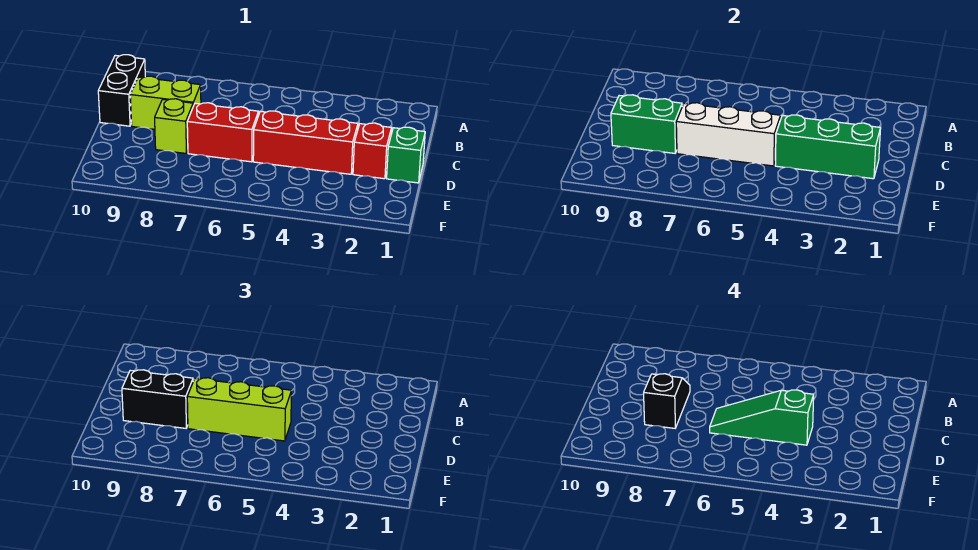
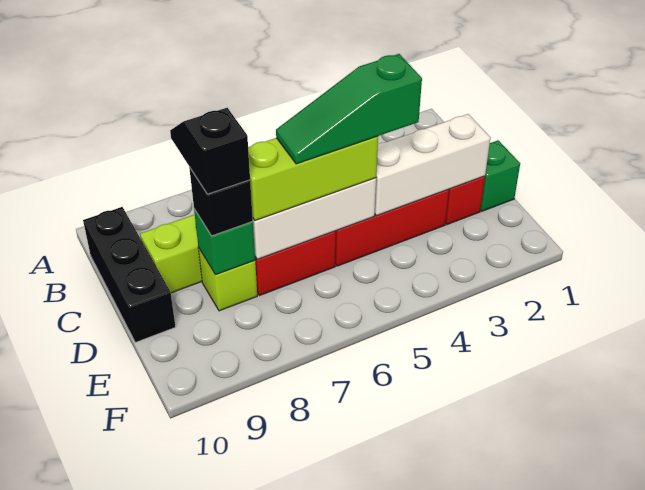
black 1x2 brick [98,55,145,126] -> black 1x3 brick [83,207,176,342]
green 1x3 brick [775,115,881,179] -> white 1x3 brick [375,114,490,216]
green 1x2 brick [611,95,682,153] -> green 1x1 brick [194,209,255,275]
black 1x2 brick [122,370,193,428] -> black 1x1 brick [189,167,253,236]

